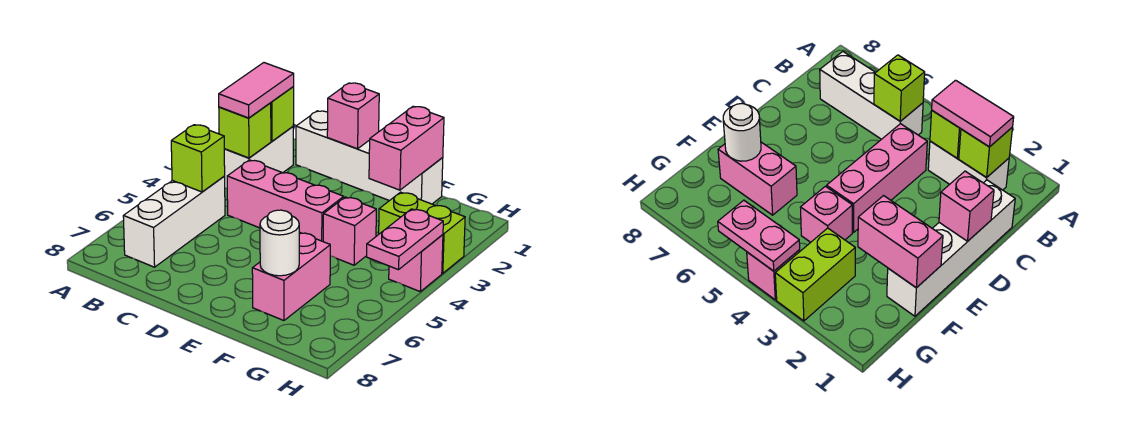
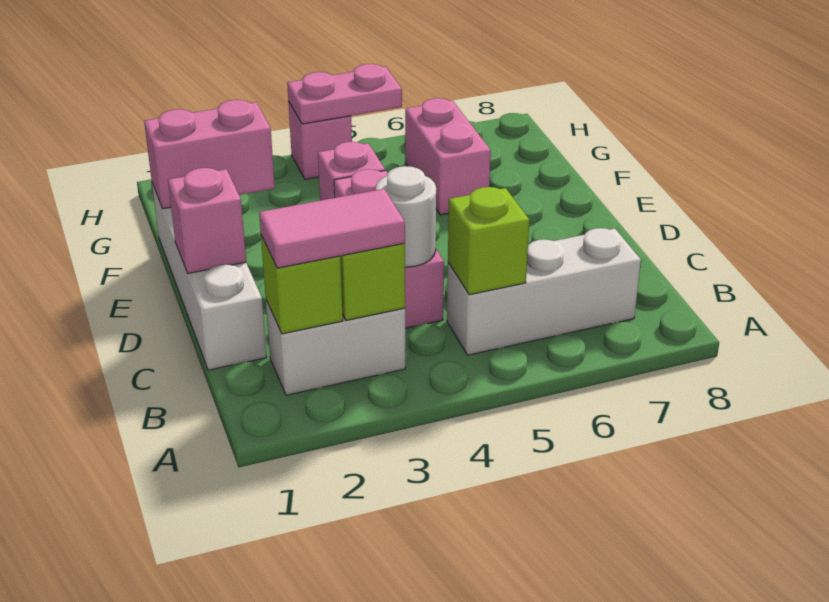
pink 1x2 brick [252,232,330,321] -> pink 1x2 brick turned to [405,98,491,215]
white 1x1 round brick [260,210,299,276] -> white 1x1 round brick moved to [376,166,436,267]
lime 1x2 brick [379,192,465,273] -> none

